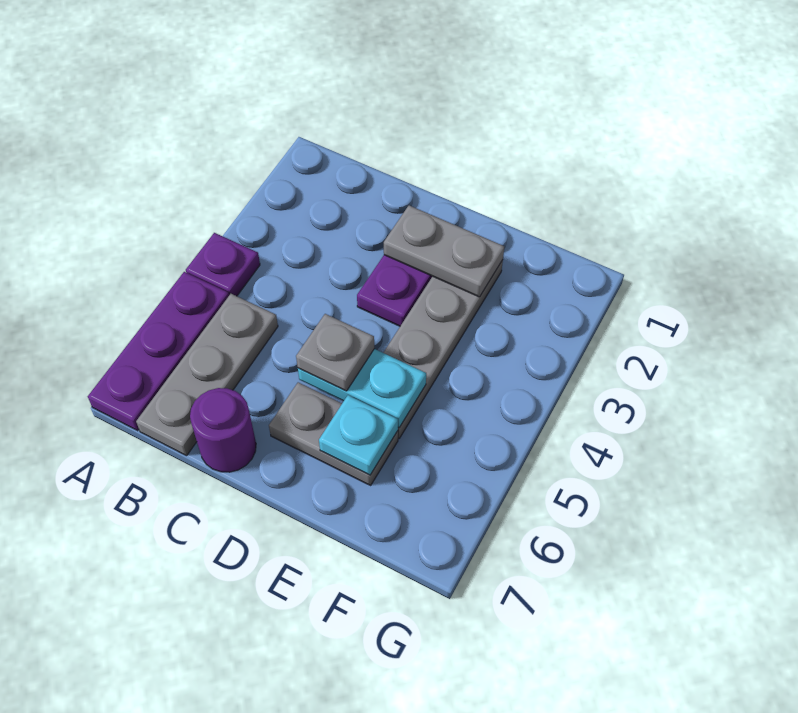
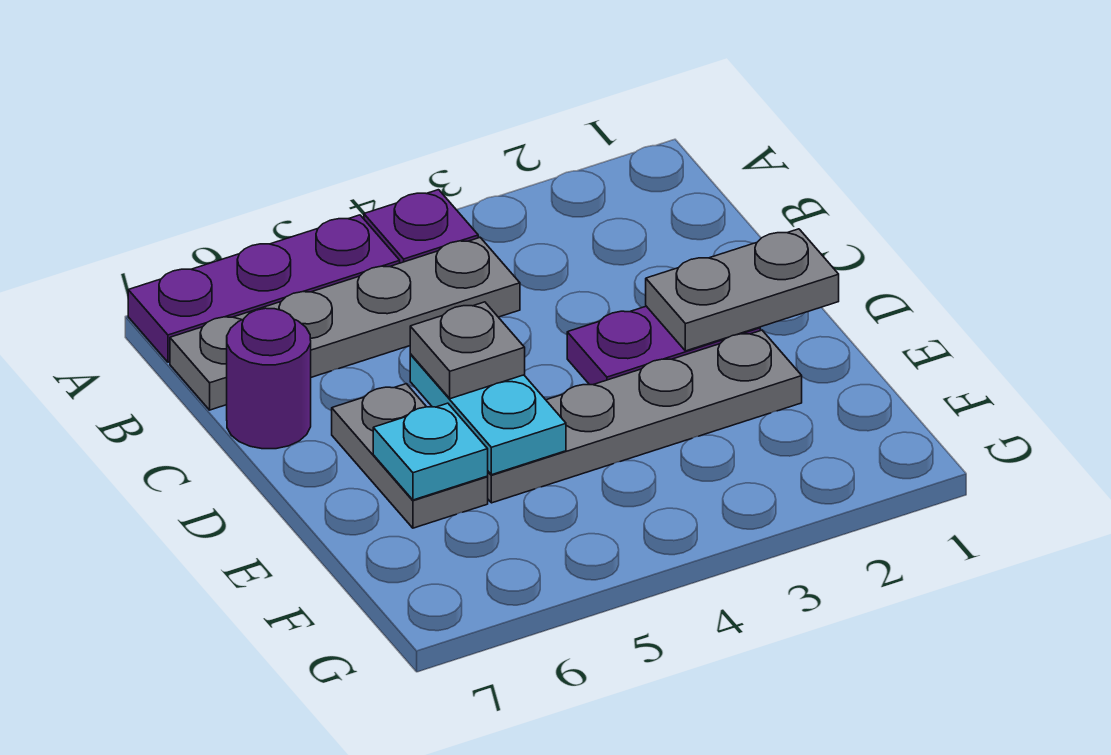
grey 1x3 plate [136,294,278,456] -> grey 1x4 plate [170,238,520,410]
grey 1x2 plate [384,205,504,297] -> grey 1x2 plate turned to [646,229,839,351]

